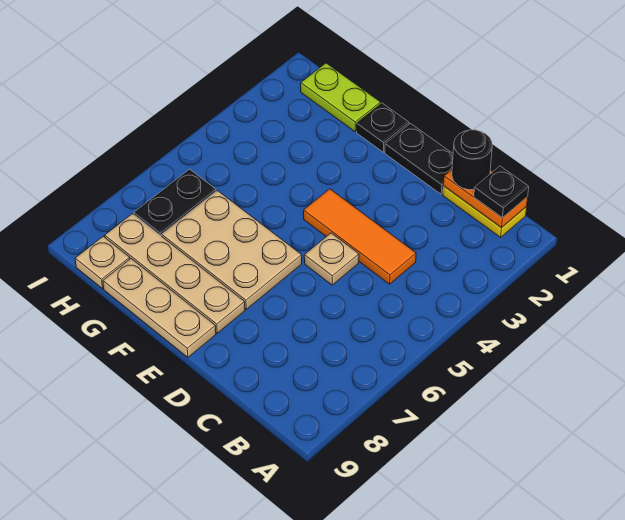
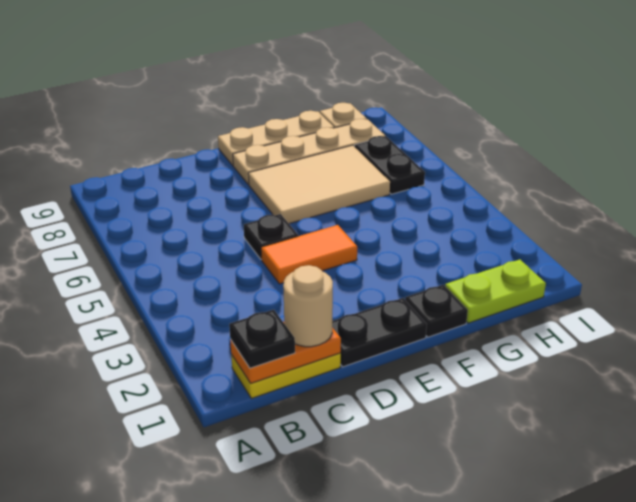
black 1x1 round brick [452,130,492,190] -> tan 1x1 round brick [283,265,333,347]
orange 1x3 tile [304,189,416,284] -> orange 1x2 tile [261,225,357,284]
tan 1x1 plate [304,233,359,285] -> black 1x1 plate [244,214,298,260]
tan 2x3 plate [162,190,302,309] -> tan 2x3 tile [248,145,390,224]

